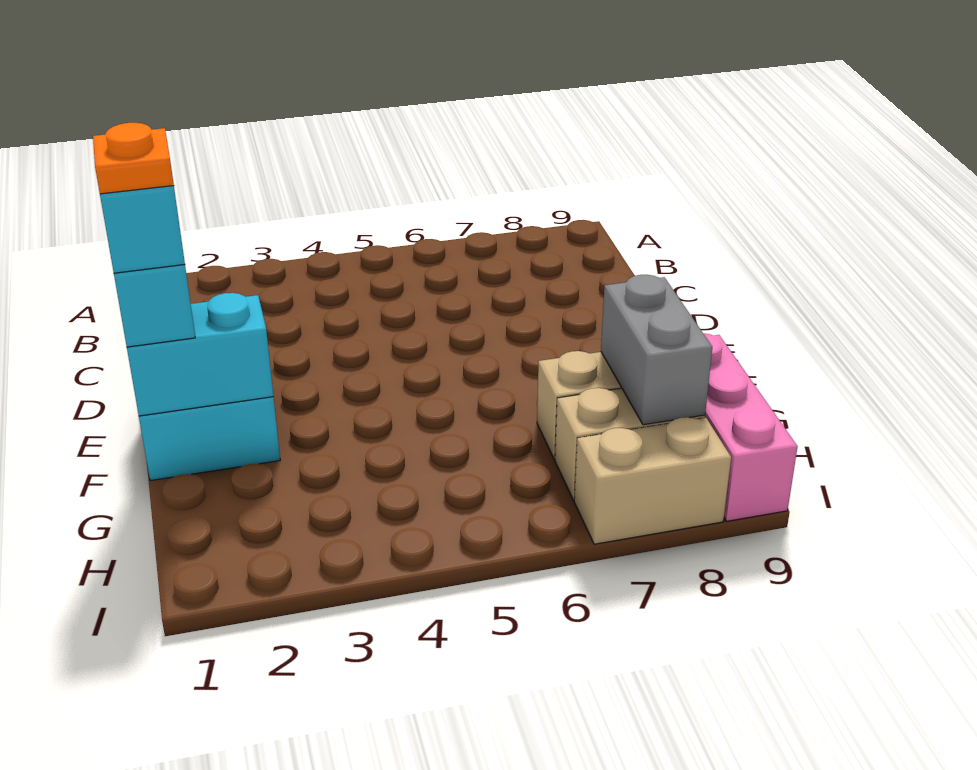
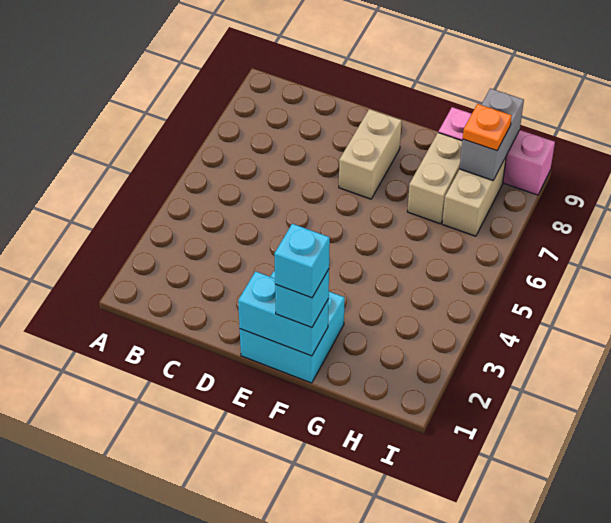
cyan 1x2 brick [127,293,273,416] -> cyan 1x2 brick turned to [238,271,329,356]
orange 1x1 plate [93,123,174,194] -> orange 1x1 plate moved to [463,104,512,151]
grey 1x2 brick [601,275,712,425] -> grey 1x2 brick turned to [460,88,524,180]
tan 1x2 brick [574,417,731,544] -> tan 1x2 brick moved to [339,109,402,199]

